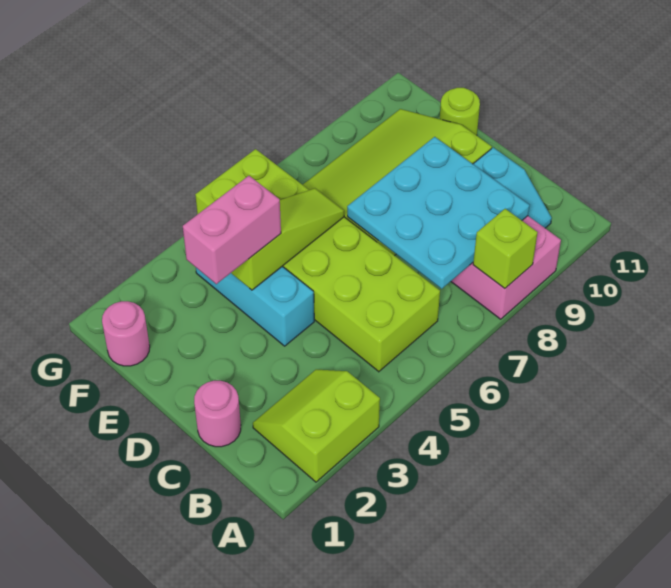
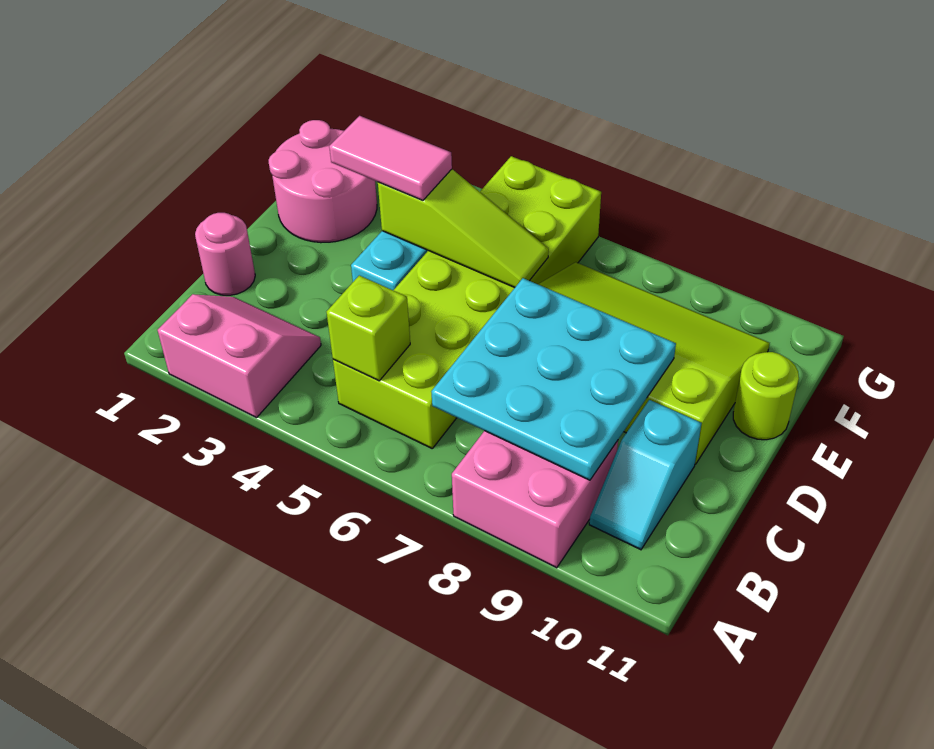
lime 2x2 slope [253,369,380,482] -> pink 2x2 slope [158,294,321,418]
lime 1x1 brick [473,209,538,288] -> lime 1x1 brick moved to [327,275,410,381]
pink 1x2 brick [183,176,281,284] -> pink 1x2 tile [329,116,452,200]
pink 1x1 round brick [102,301,150,366] -> pink 2x2 round brick [269,120,377,243]

